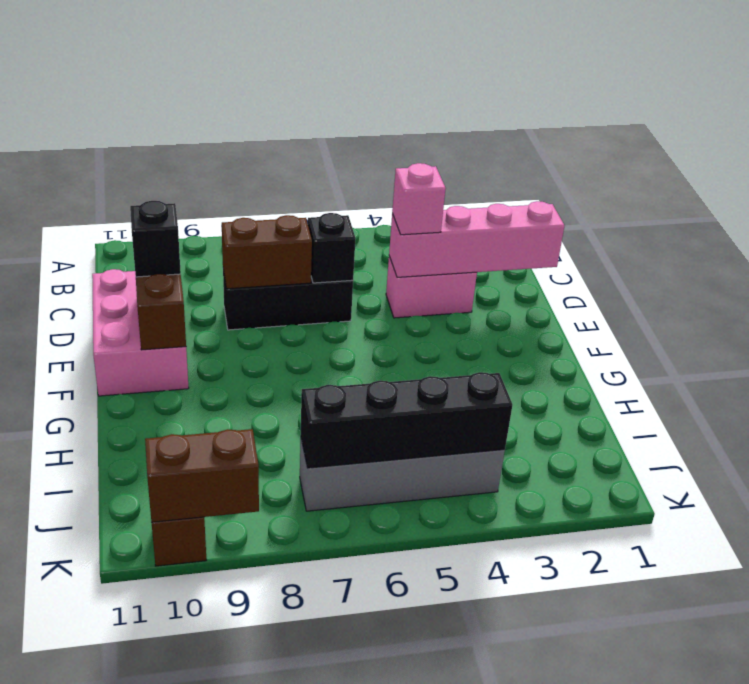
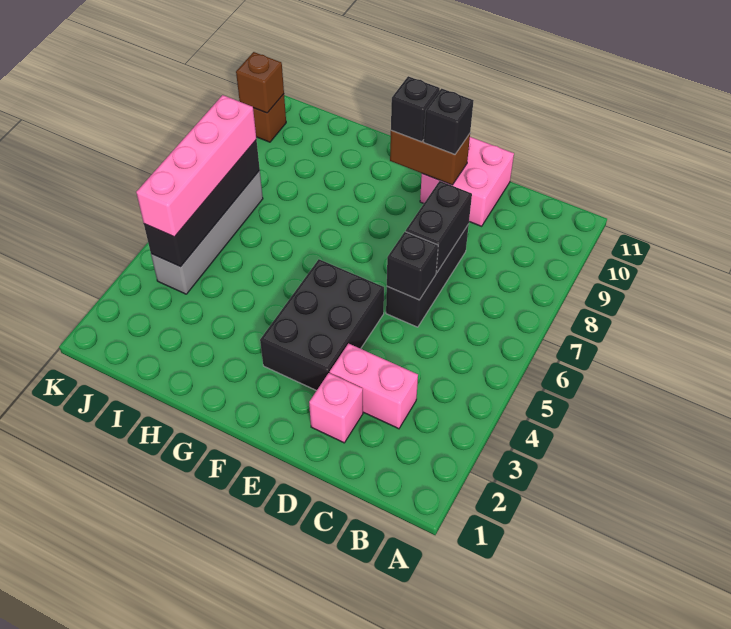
pink 1x4 brick [389,201,565,277] -> pink 1x4 brick moved to [136,95,256,237]
pink 1x2 brick [386,256,477,318] -> pink 1x2 brick turned to [330,344,418,429]
pink 1x1 brick [392,163,446,235] -> pink 1x1 brick moved to [309,373,363,443]
brown 1x2 brick [222,215,312,289] -> black 1x2 brick [406,181,472,273]
pink 2x3 brick [92,269,189,396] -> pink 2x2 brick [420,137,514,226]
none -> black 2x3 brick [260,259,384,391]
none -> black 1x1 brick [391,76,440,142]
brown 1x2 brick [145,429,259,522] -> brown 1x1 brick [236,52,284,113]

